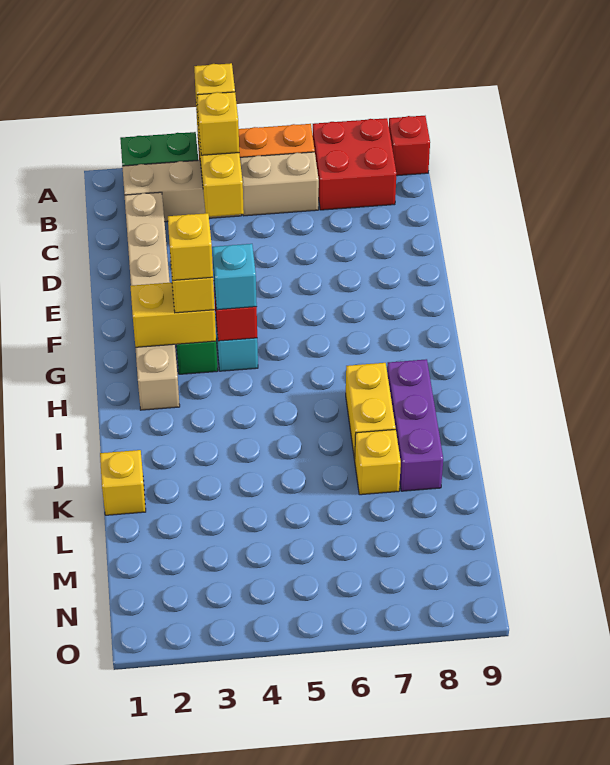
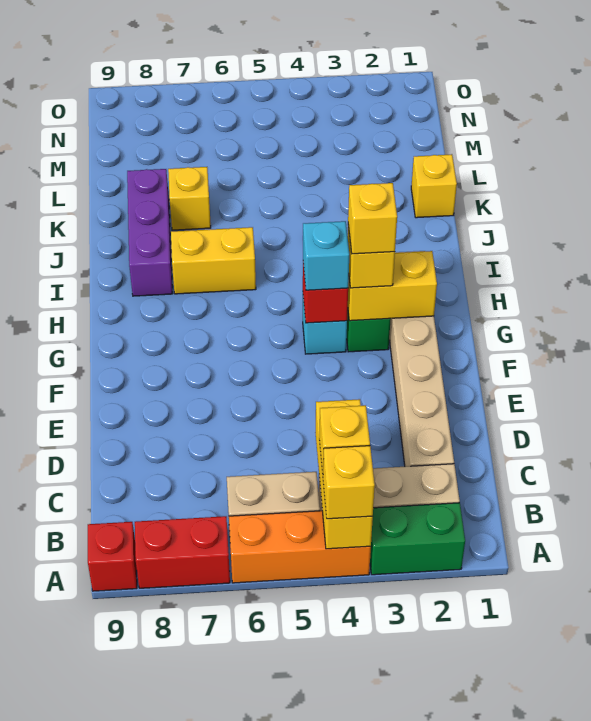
red 2x2 brick [313,118,396,210] -> red 1x2 brick [135,516,230,588]
yellow 1x2 brick [346,363,396,460] -> yellow 1x2 brick turned to [171,227,256,294]

